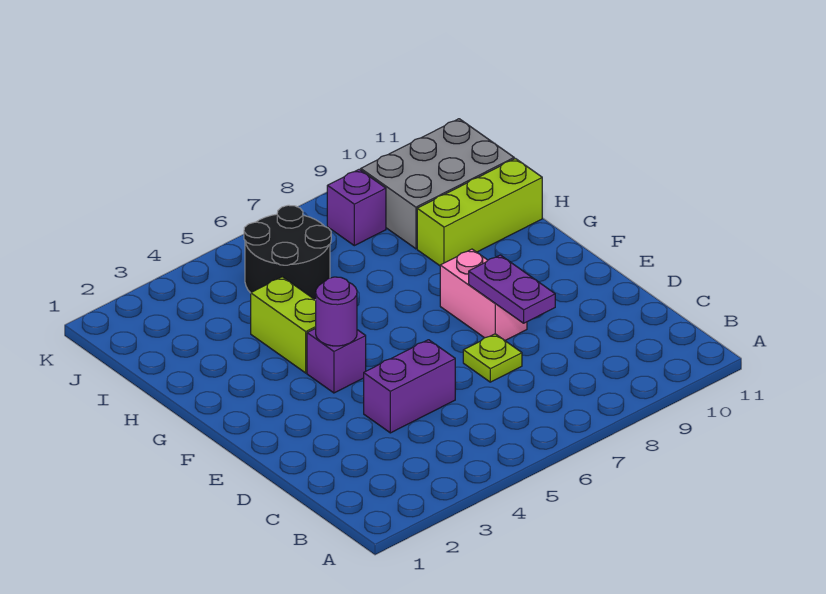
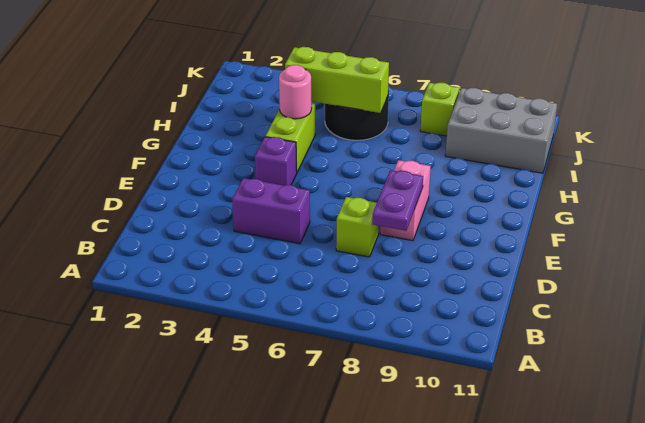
lime 1x1 plate [463,334,522,382] -> lime 1x1 brick [336,197,378,257]
purple 1x1 round brick [316,277,357,346] -> none
none -> pink 1x1 round brick [279,65,312,119]
lime 1x3 brick [417,159,542,266] -> lime 1x3 brick moved to [285,47,389,113]
purple 1x1 brick [327,169,386,246] -> lime 1x1 brick [420,83,459,136]

